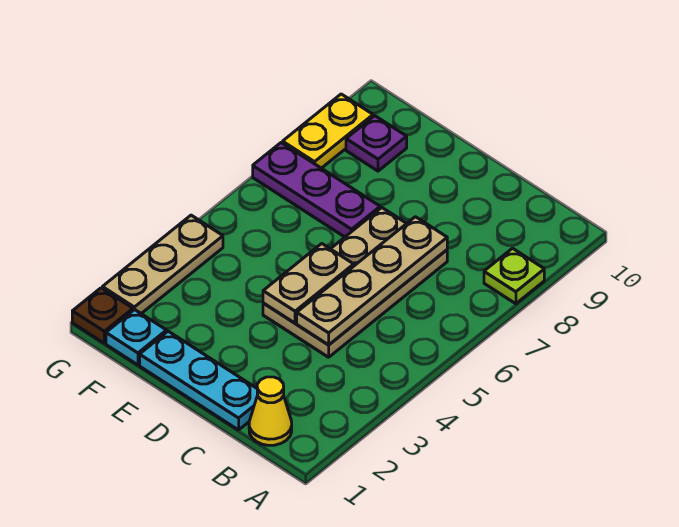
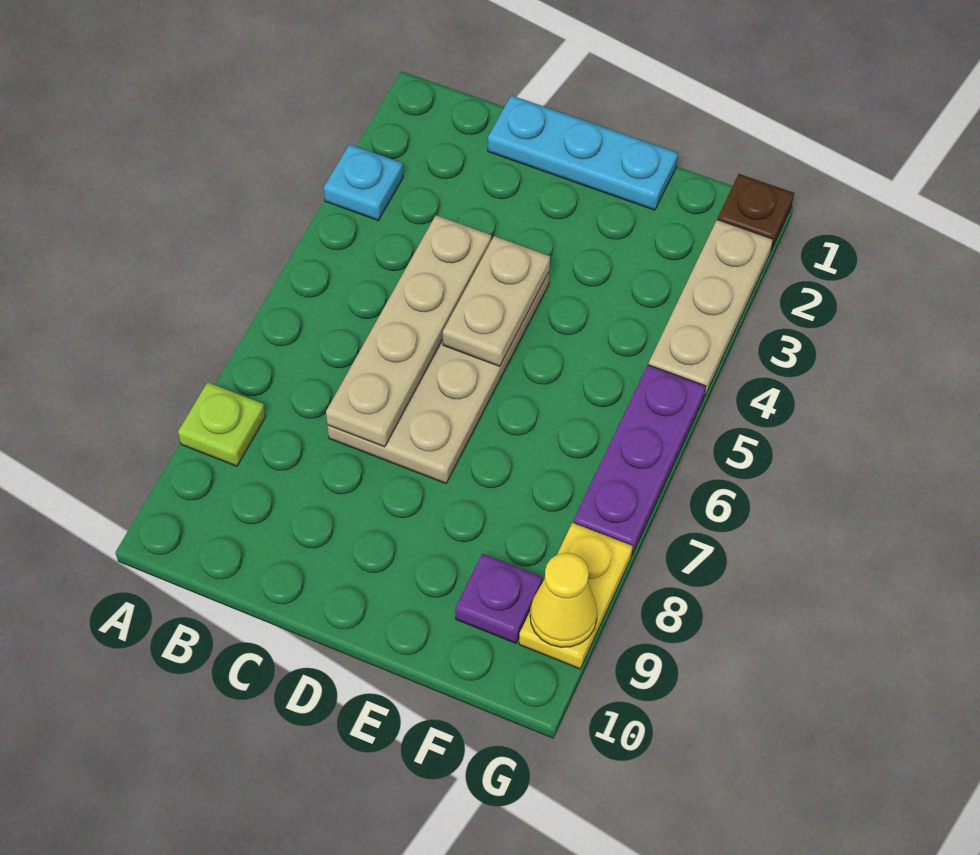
yellow 1x1 cone [249,377,292,445] -> yellow 1x1 cone moved to [530,553,597,647]
purple 1x3 plate [253,143,380,237] -> purple 1x3 plate turned to [573,365,706,555]
cyan 1x1 plate [106,309,167,365] -> cyan 1x1 plate moved to [324,144,403,220]

